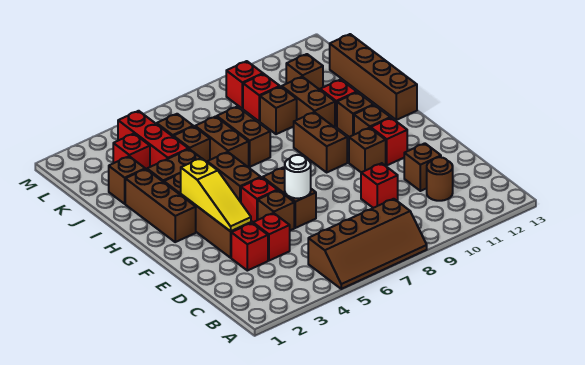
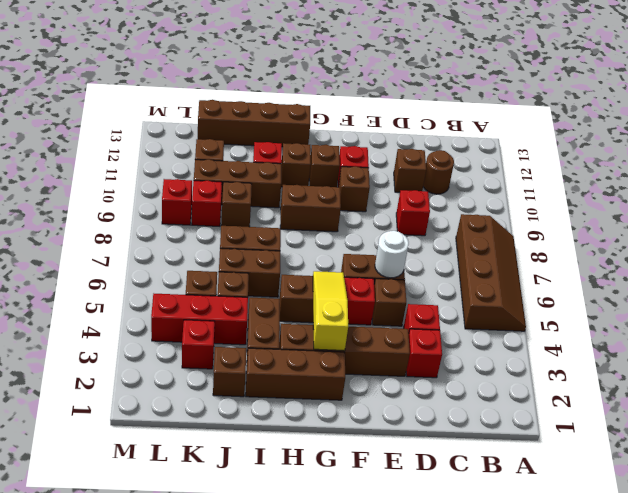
yellow 1x3 slope [181,158,251,231] -> yellow 1x3 slope turned to [313,271,348,351]
brown 1x2 brick [282,77,335,127] -> brown 1x3 brick [194,159,281,208]

